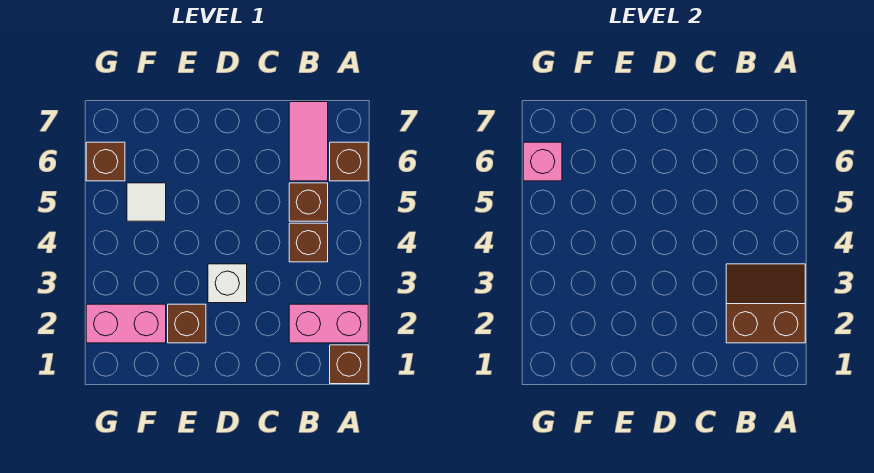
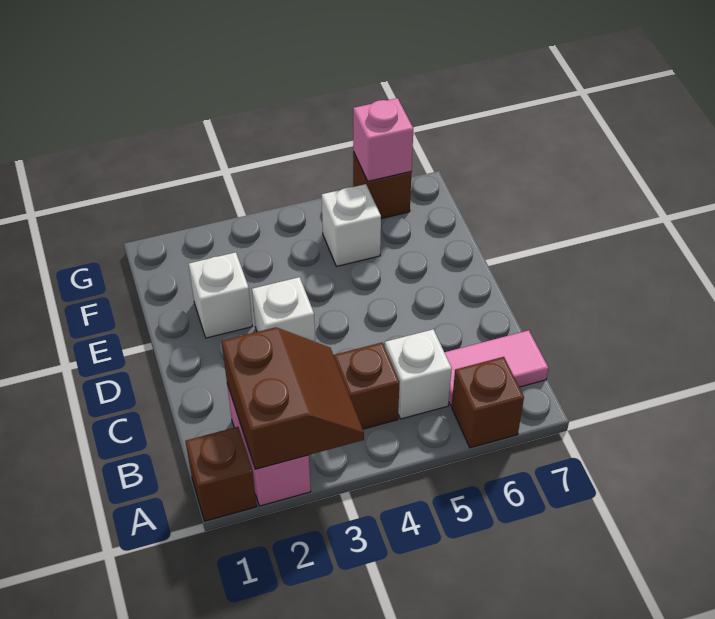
brown 1x1 brick [289,183,328,221] -> white 1x1 brick [385,329,452,419]
brown 1x1 brick [168,304,206,343] -> white 1x1 brick [189,252,252,338]
pink 1x2 brick [86,304,166,343] -> none
white 1x1 tile [127,183,166,221] -> white 1x1 brick [322,184,381,266]

